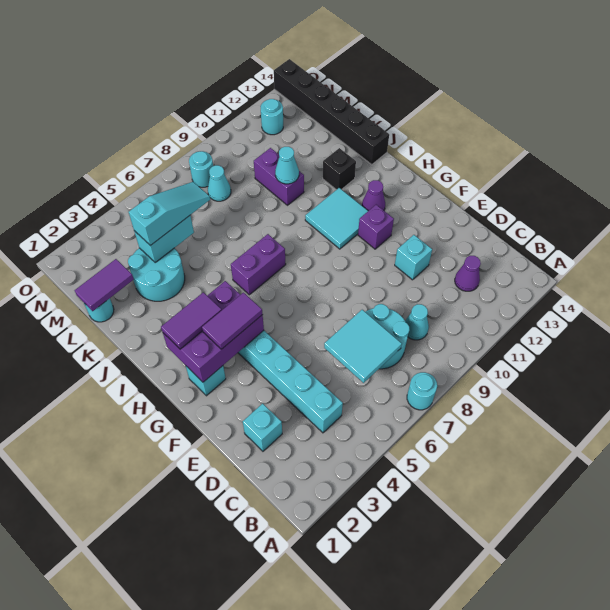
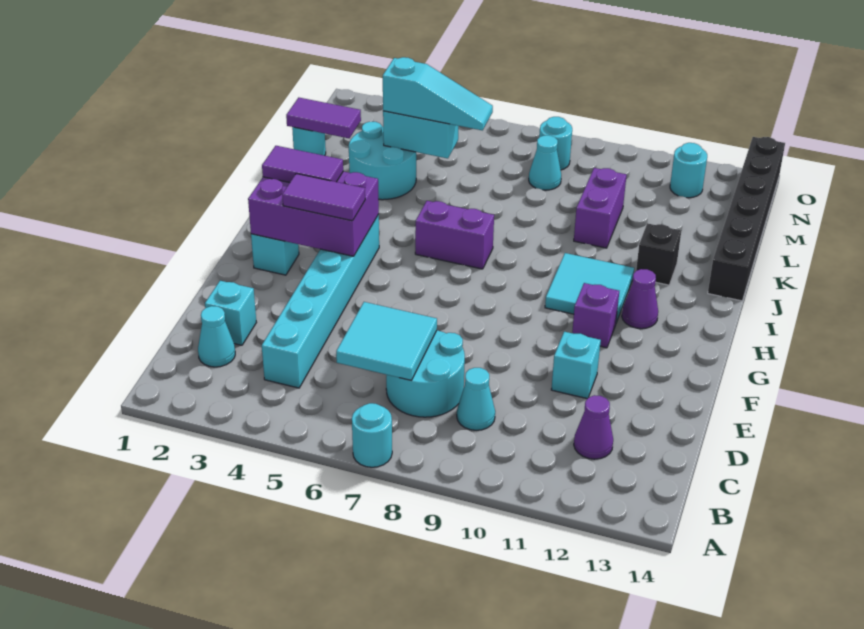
cyan 1x1 cone [275,147,299,184] -> cyan 1x1 cone moved to [198,306,235,367]

